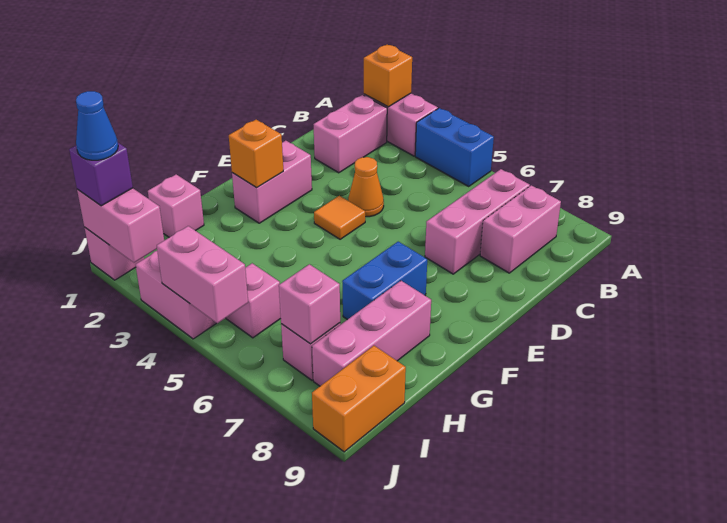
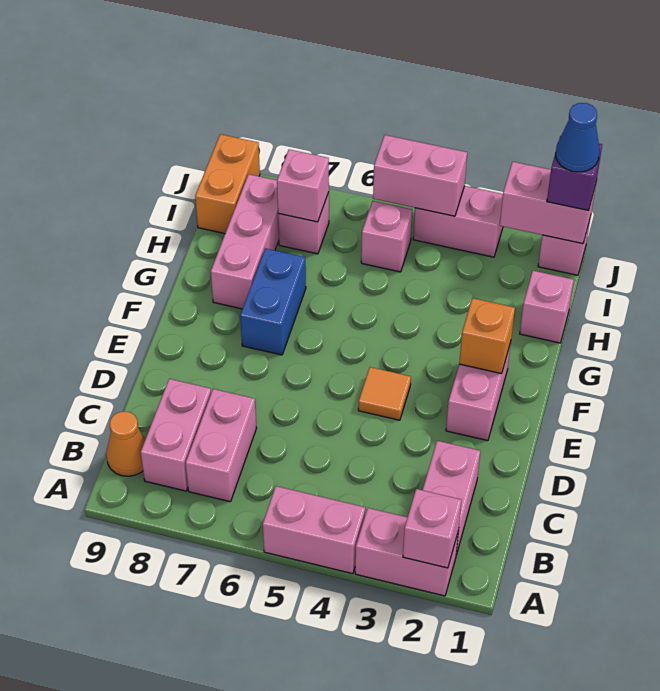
orange 1x1 brick [364,45,412,107] -> pink 1x1 brick [403,489,462,568]
blue 1x2 brick [415,108,494,186] -> pink 1x2 brick [263,486,365,574]
pink 1x3 brick [425,169,530,274] -> pink 1x2 brick [186,389,257,502]
orange 1x1 cone [348,157,384,217] -> orange 1x1 cone moved to [106,412,145,476]

